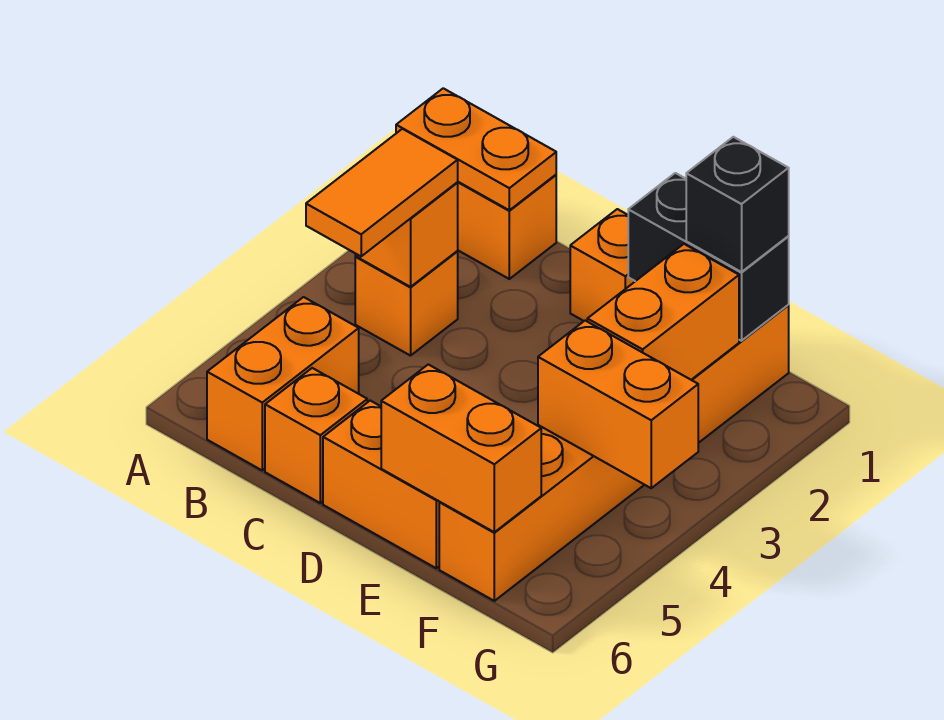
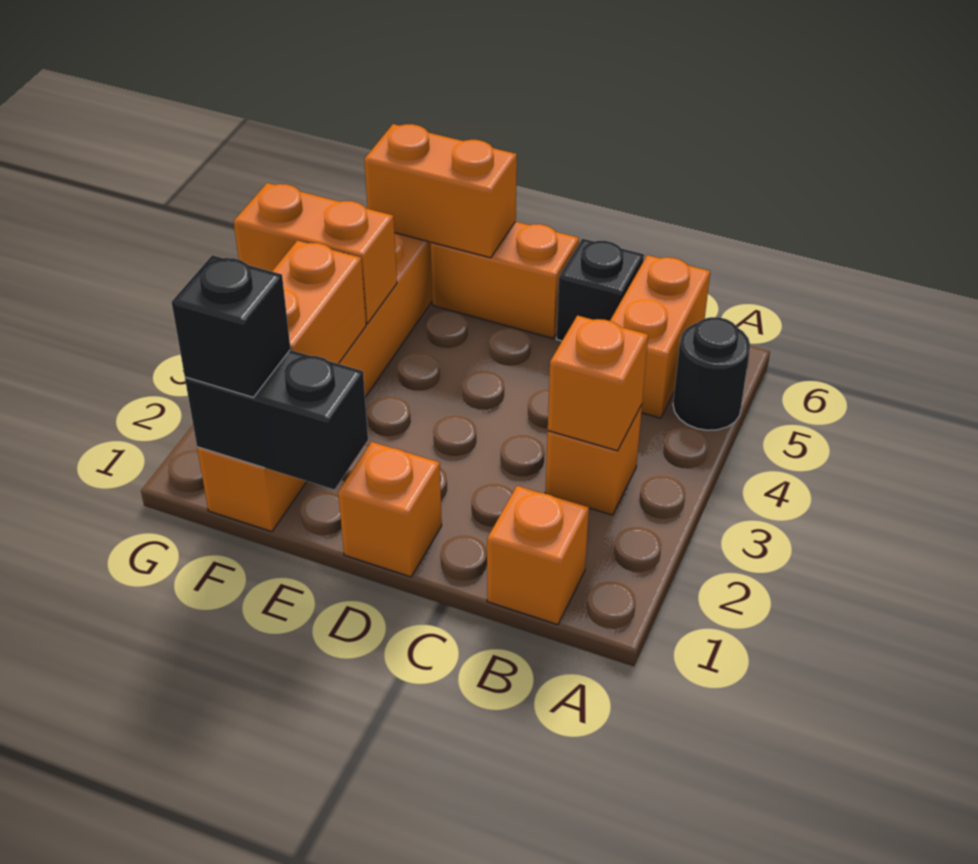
orange 1x2 plate [396,88,556,210] -> none
none -> black 1x1 round brick [673,317,750,430]
orange 1x2 tile [306,129,458,256] -> none
orange 1x1 brick [265,368,367,503] -> black 1x1 brick [556,239,644,341]

